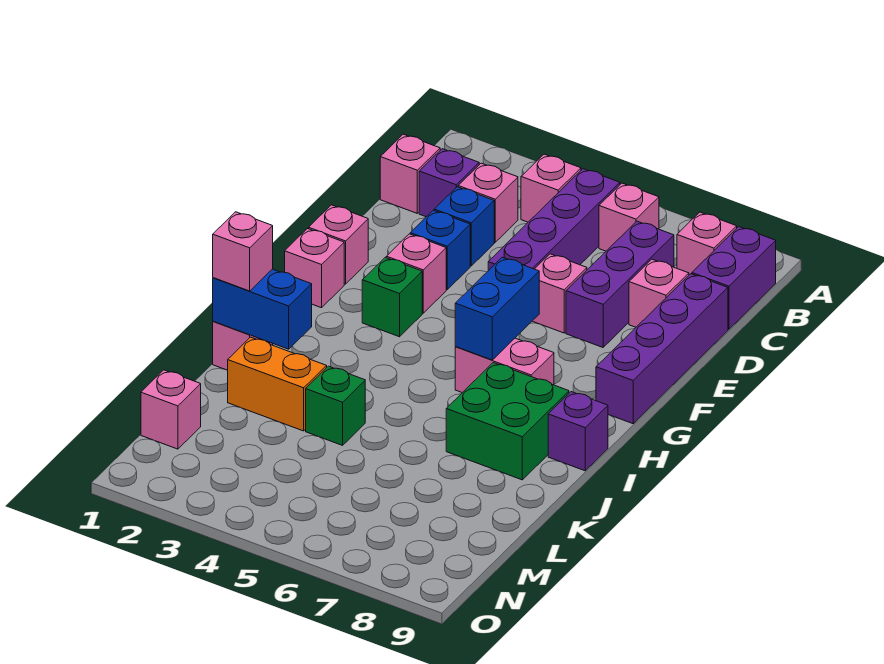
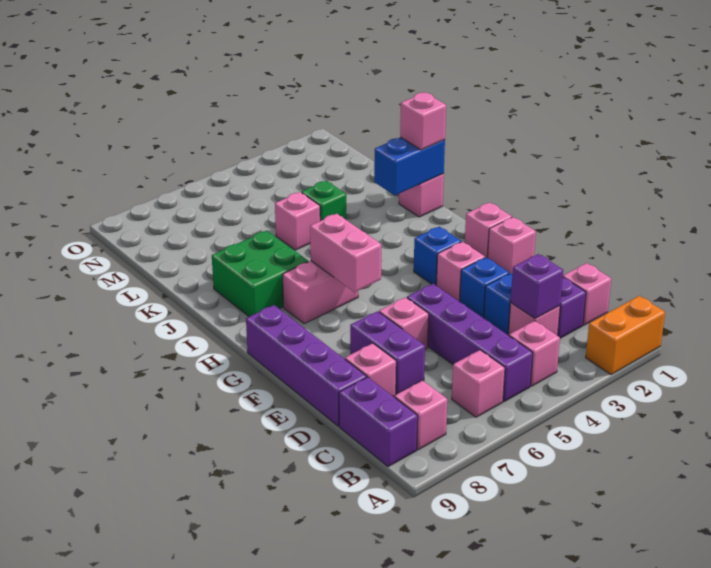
purple 1x3 brick [566,221,674,347] -> purple 1x2 brick [350,311,425,394]
green 1x1 brick [362,257,422,337] -> blue 1x1 brick [414,227,461,285]
blue 1x2 brick [455,257,539,360] -> pink 1x2 brick [310,214,381,292]
purple 1x1 brick [548,392,608,471] -> purple 1x1 brick moved to [511,254,563,319]
orange 1x2 brick [227,337,327,431] -> orange 1x2 brick moved to [586,296,665,375]
pink 1x1 brick [141,370,201,449] -> pink 1x1 brick moved to [275,192,320,250]

